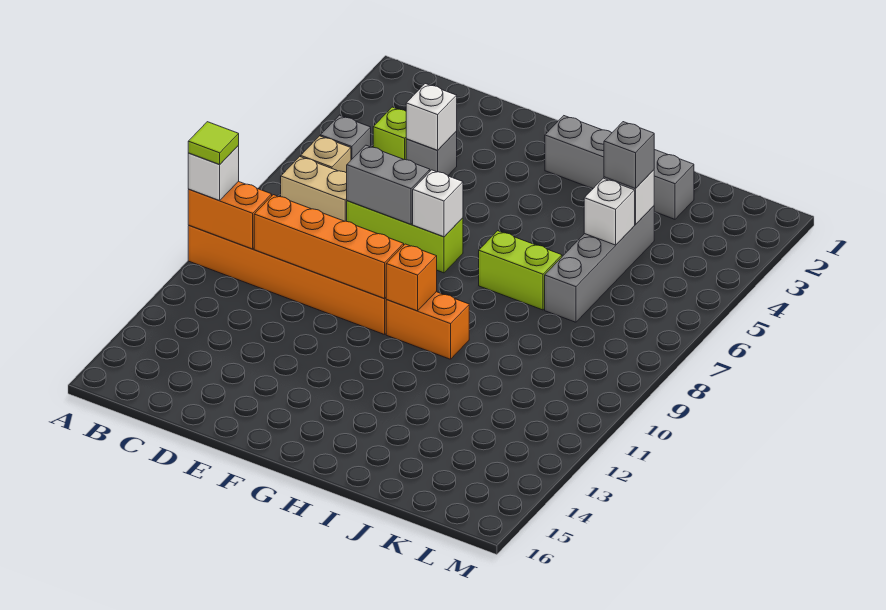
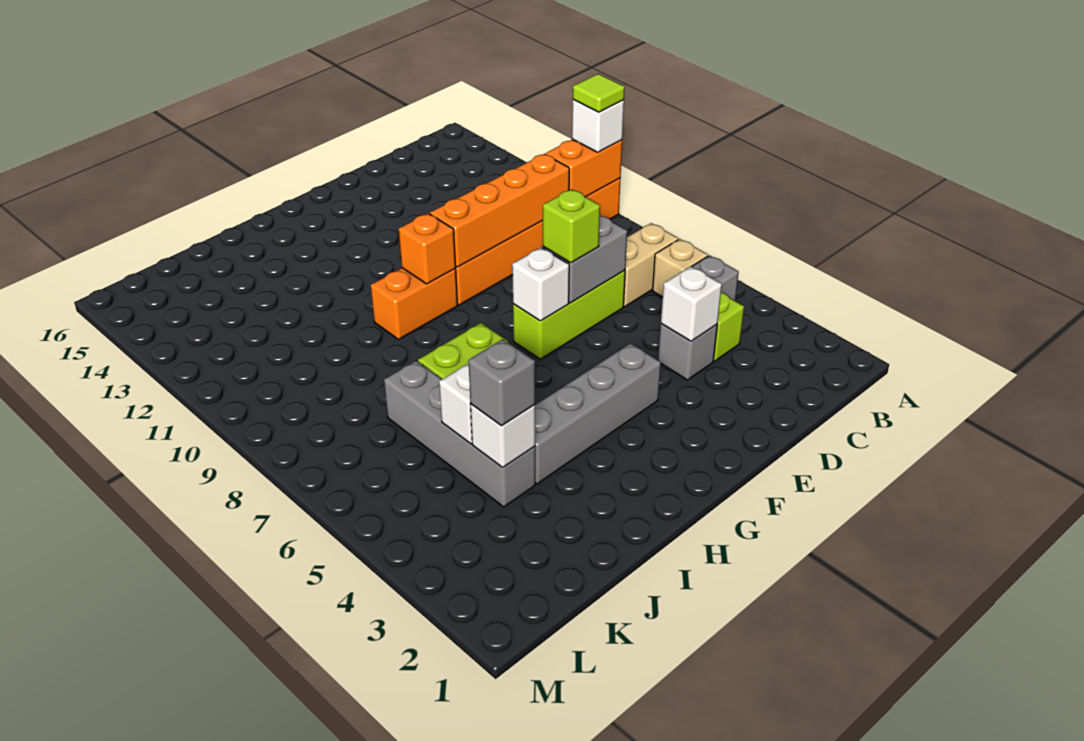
none -> lime 1x1 brick [543,189,600,263]
grey 1x4 brick [545,116,694,219] -> grey 1x4 brick moved to [535,343,661,484]

